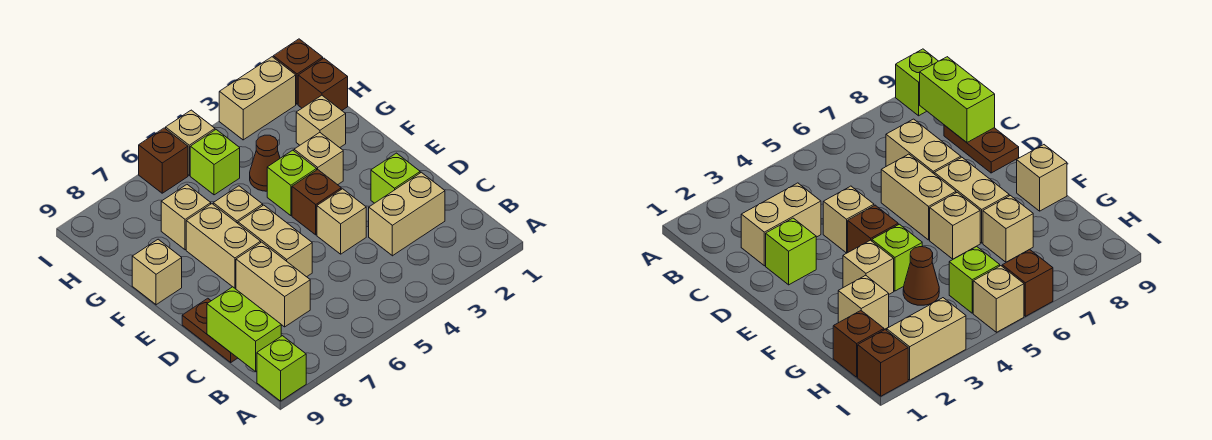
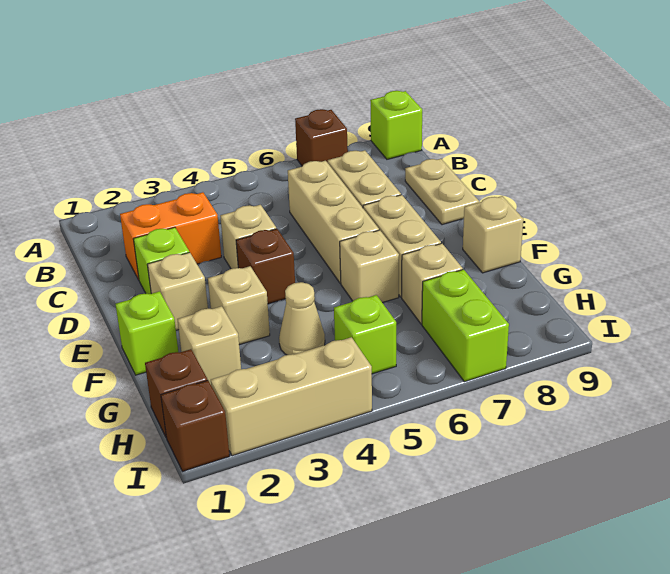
lime 1x2 brick [207,287,281,371] -> lime 1x2 brick moved to [422,269,509,382]
tan 1x2 brick [369,172,445,256] -> orange 1x2 brick [120,192,221,280]
brown 1x2 plate [182,298,237,362] -> tan 1x2 plate [405,159,479,225]
tan 1x2 brick [238,205,312,277] -> tan 1x3 brick [288,161,379,283]
lime 1x1 brick [267,150,317,216] -> lime 1x1 brick moved to [116,291,178,375]
brown 1x1 cone [250,135,280,191] -> tan 1x1 cone [279,282,325,355]
tan 1x2 brick [219,57,296,140] -> tan 1x3 brick [211,337,372,456]
tan 1x1 brick [166,110,215,175] -> tan 1x1 brick moved to [147,252,208,330]
brown 1x1 brick [139,128,188,193] -> brown 1x1 brick moved to [295,109,348,166]

